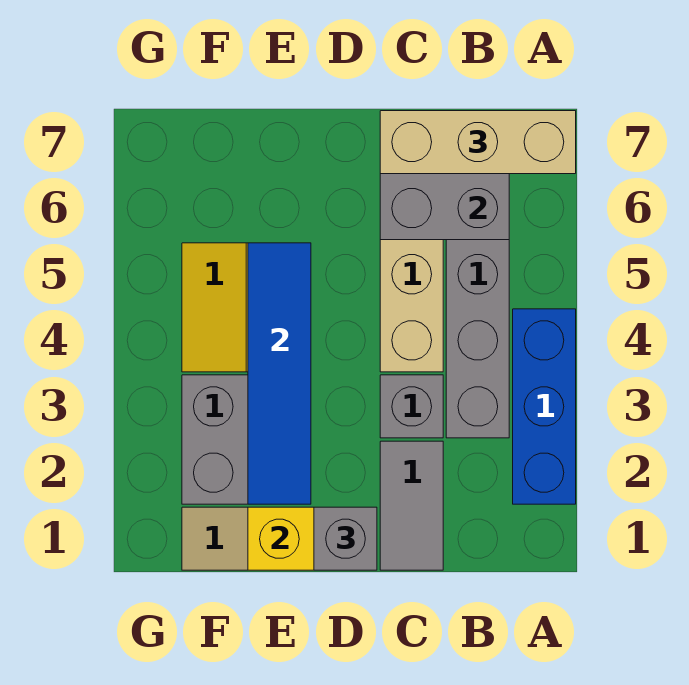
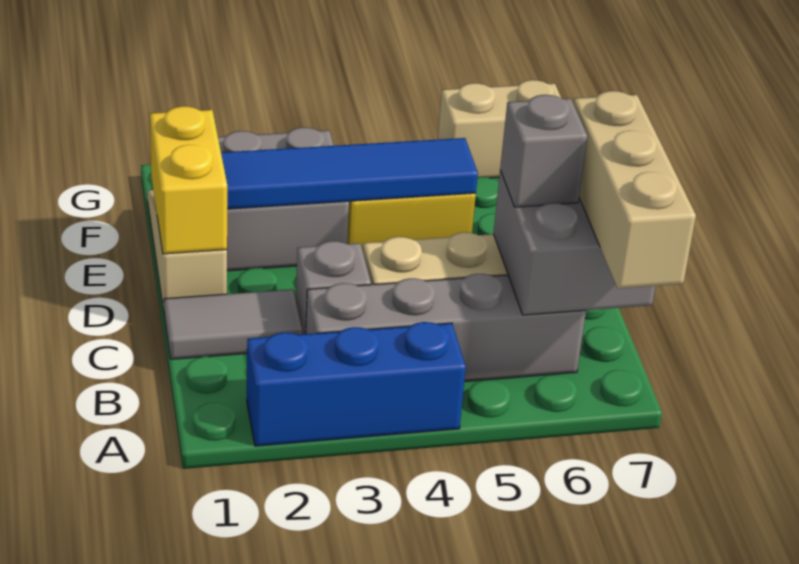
grey 1x1 brick [314,507,377,570] -> grey 1x1 brick moved to [500,95,587,207]
none -> tan 1x2 brick [438,80,561,178]

